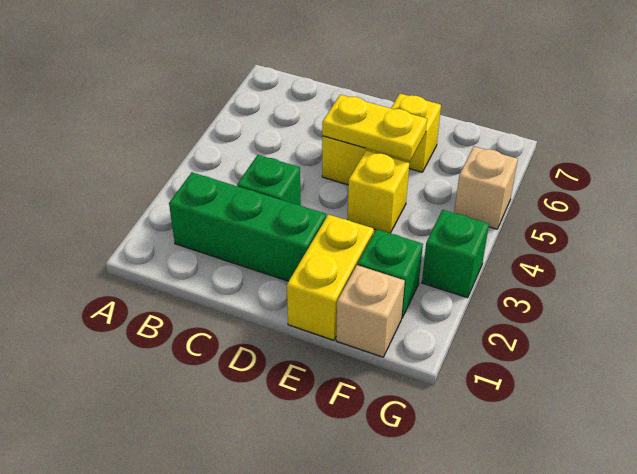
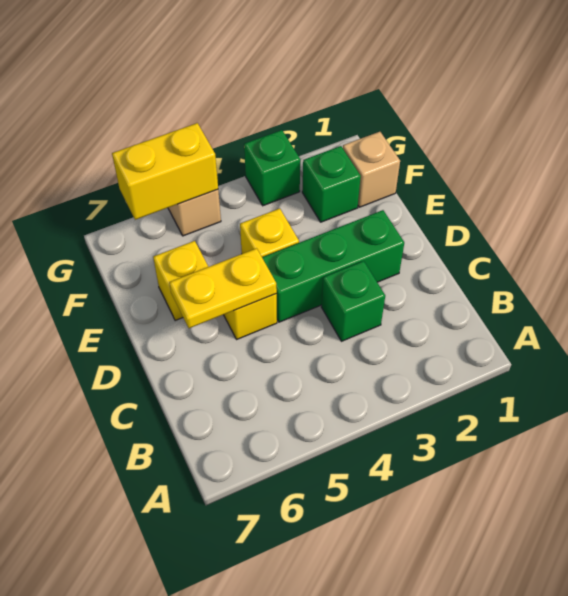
green 1x3 brick [169,172,326,281] -> green 1x3 brick turned to [262,210,404,322]
yellow 1x2 plate [322,95,427,161] -> yellow 1x2 plate turned to [169,248,277,328]
yellow 1x2 brick [287,214,374,340] -> yellow 1x2 brick moved to [112,123,218,220]

